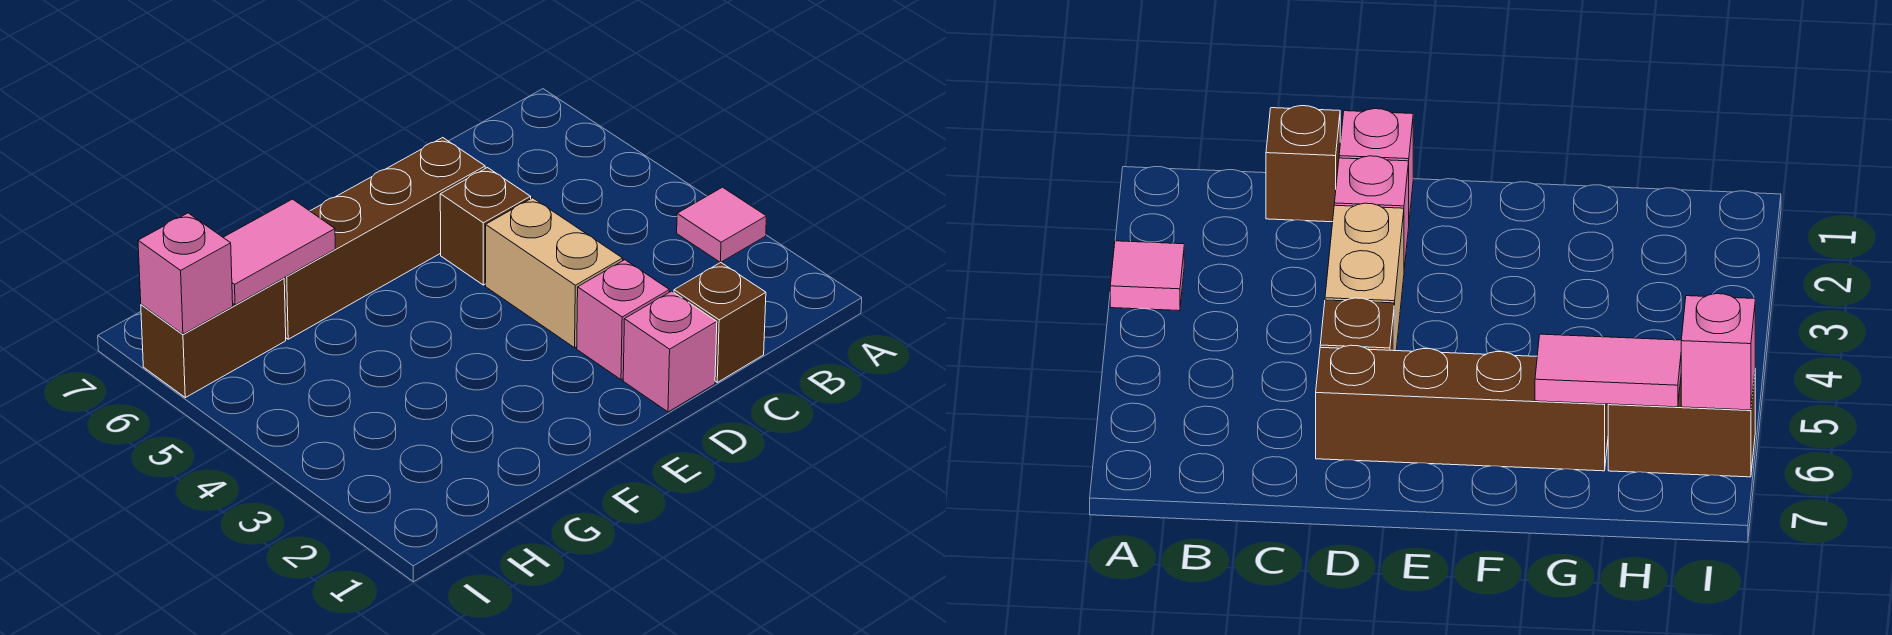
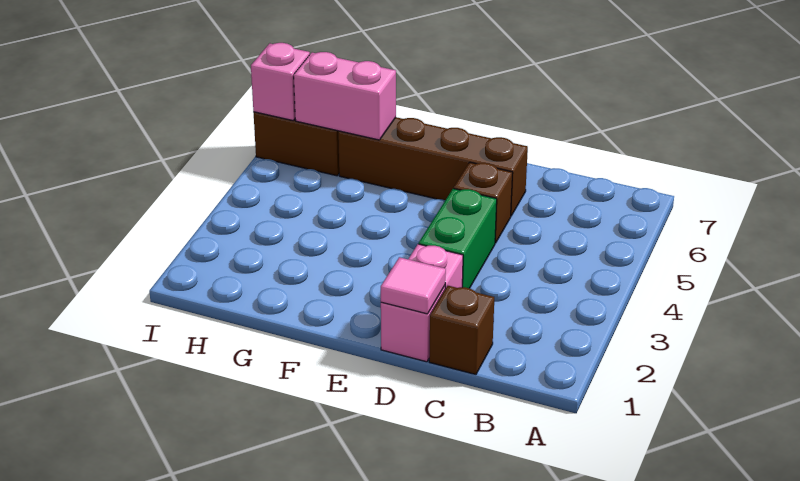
pink 1x1 tile [677,187,766,262] -> pink 1x1 tile moved to [381,257,446,314]
tan 1x2 brick [486,198,623,348] -> green 1x2 brick [419,189,497,288]
pink 1x2 tile [223,199,335,305] -> pink 1x2 brick [294,52,396,140]

